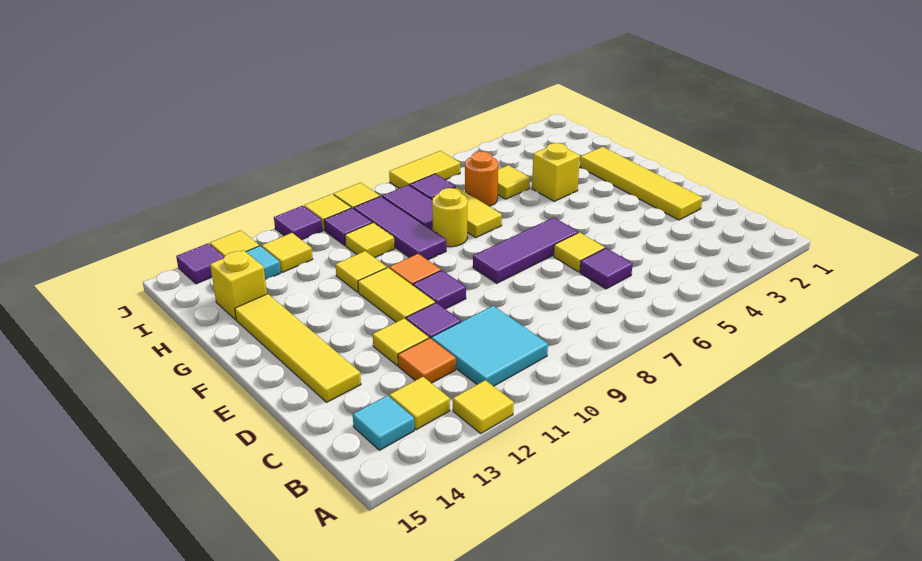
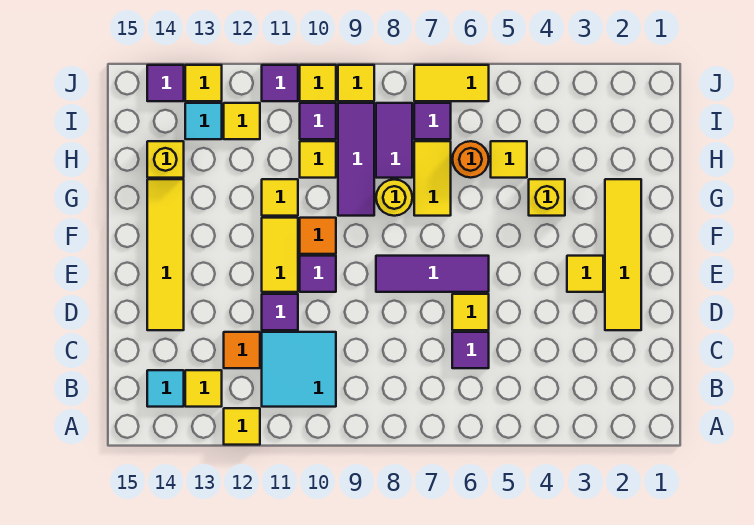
yellow 1x1 tile [373,318,429,366] -> yellow 1x1 tile moved to [567,256,603,292]

